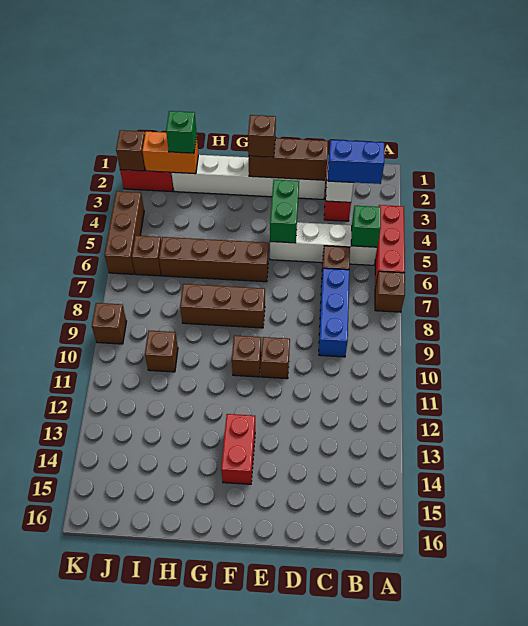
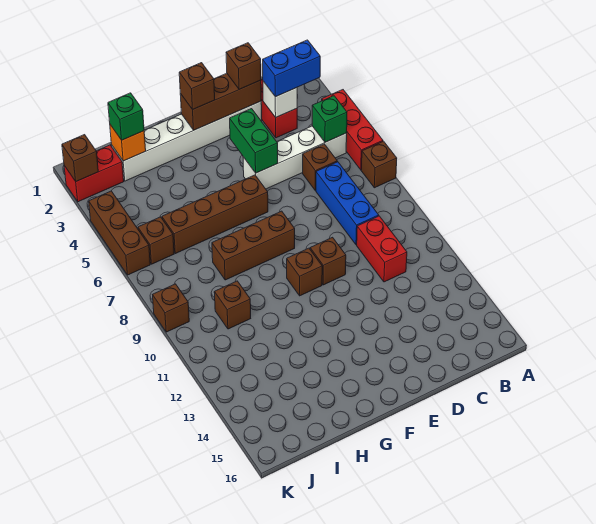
none -> brown 1x1 brick [226,43,261,89]
red 1x2 brick [221,414,255,484] -> red 1x2 brick moved to [357,216,407,282]
orange 1x2 brick [142,132,199,174] -> orange 1x1 brick [110,125,146,161]

